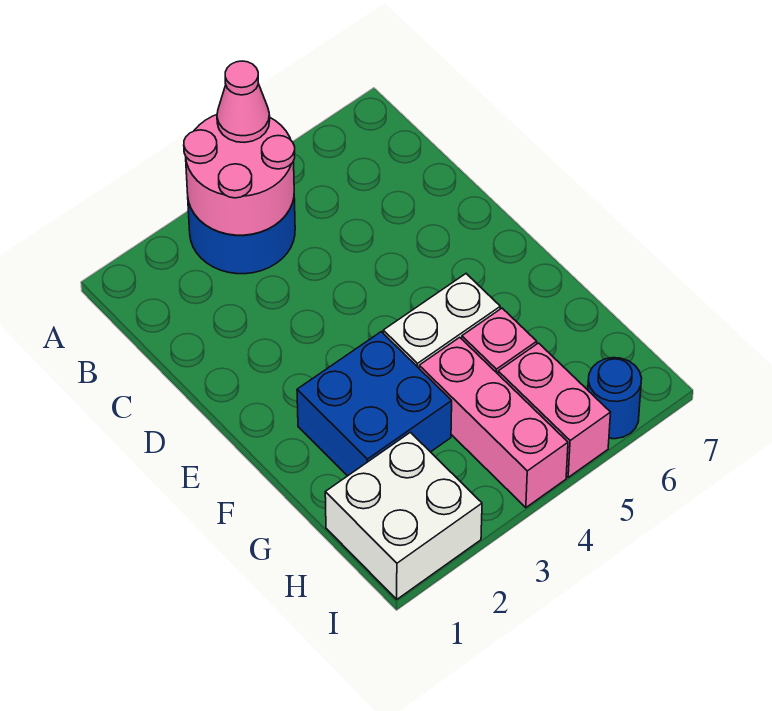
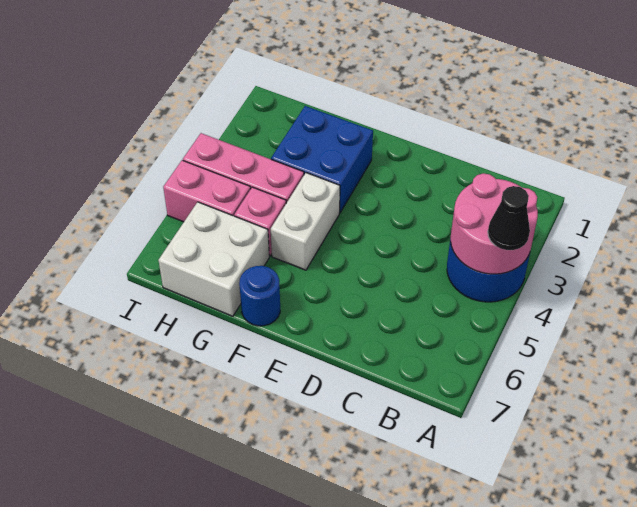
pink 1x1 cone [217,61,270,142] -> black 1x1 cone [488,186,530,250]
white 2x2 brick [325,432,482,599] -> white 2x2 brick moved to [158,202,269,316]
blue 1x1 round brick [588,358,642,439] -> blue 1x1 round brick moved to [239,266,280,326]

